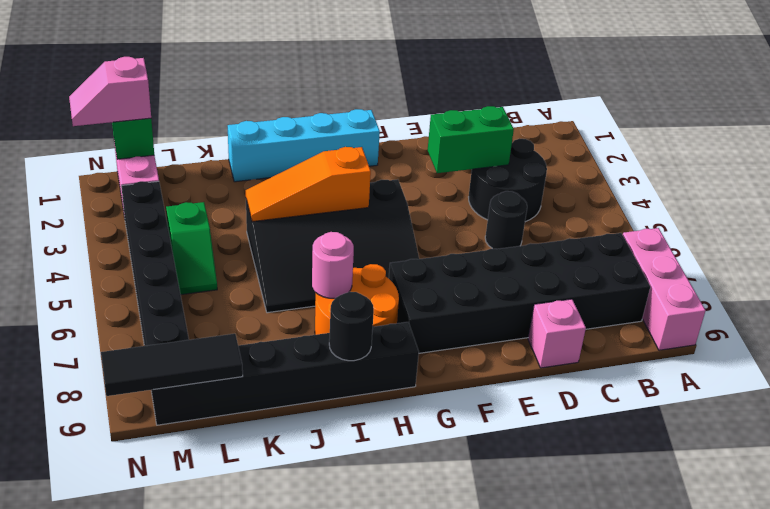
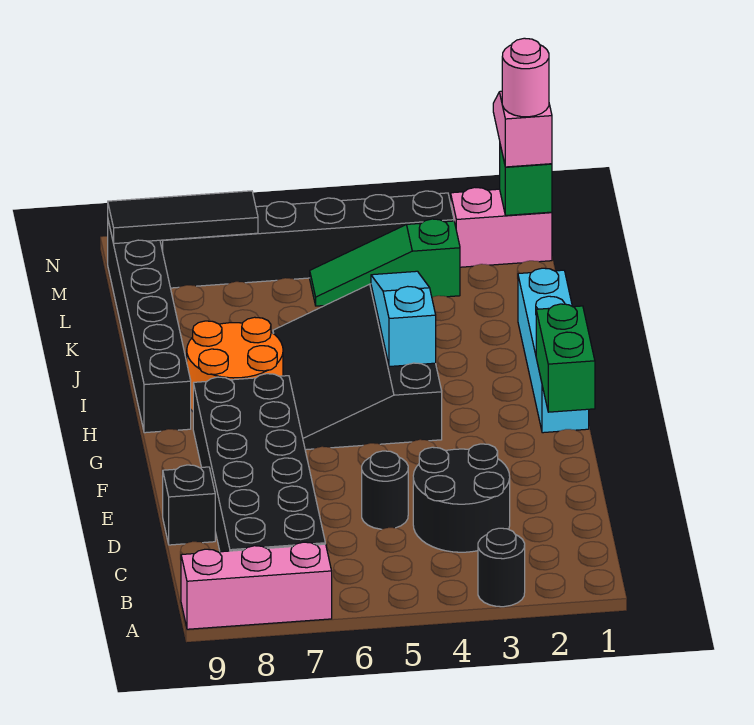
green 1x2 brick [428,106,514,173] -> green 1x2 brick moved to [536,304,595,412]
pink 1x1 brick [528,299,586,368] -> black 1x1 brick [163,465,215,545]
orange 1x3 slope [246,147,371,222] -> cyan 1x3 slope [371,271,436,367]
pink 1x1 round brick [312,232,354,298] -> pink 1x1 round brick moved to [502,38,549,117]
black 1x1 round brick [329,292,374,361] -> black 1x1 round brick moved to [478,528,525,607]
green 1x2 slope [166,202,217,295] -> green 1x3 slope [310,219,460,306]
black 1x3 tile [101,334,243,396] -> black 1x3 tile turned to [108,191,258,244]

